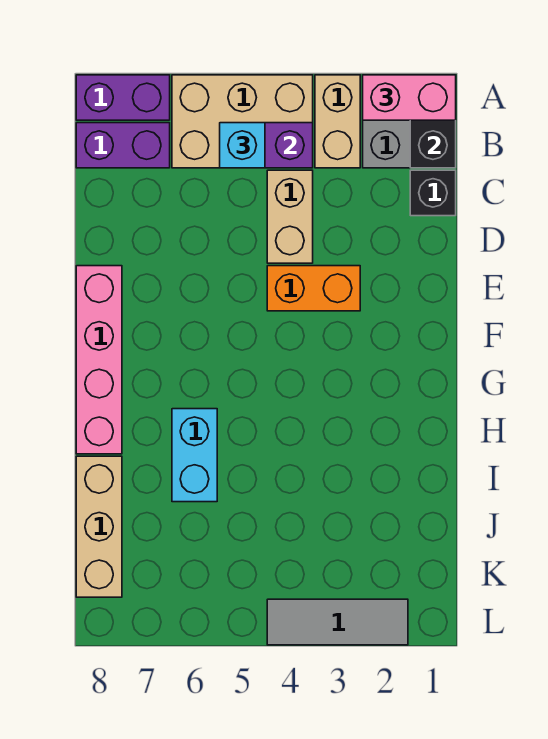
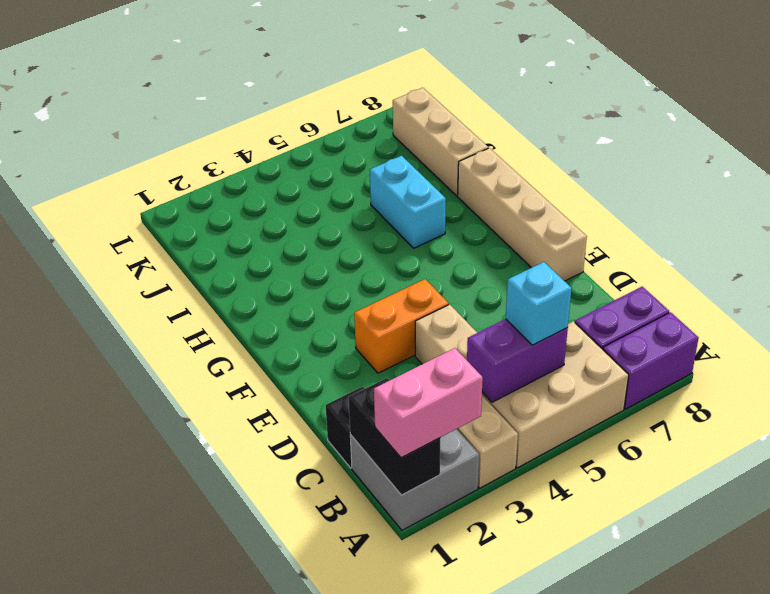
pink 1x4 brick [76,266,122,454] -> tan 1x4 brick [458,148,587,281]
grey 1x3 tile [267,599,408,645] -> none

